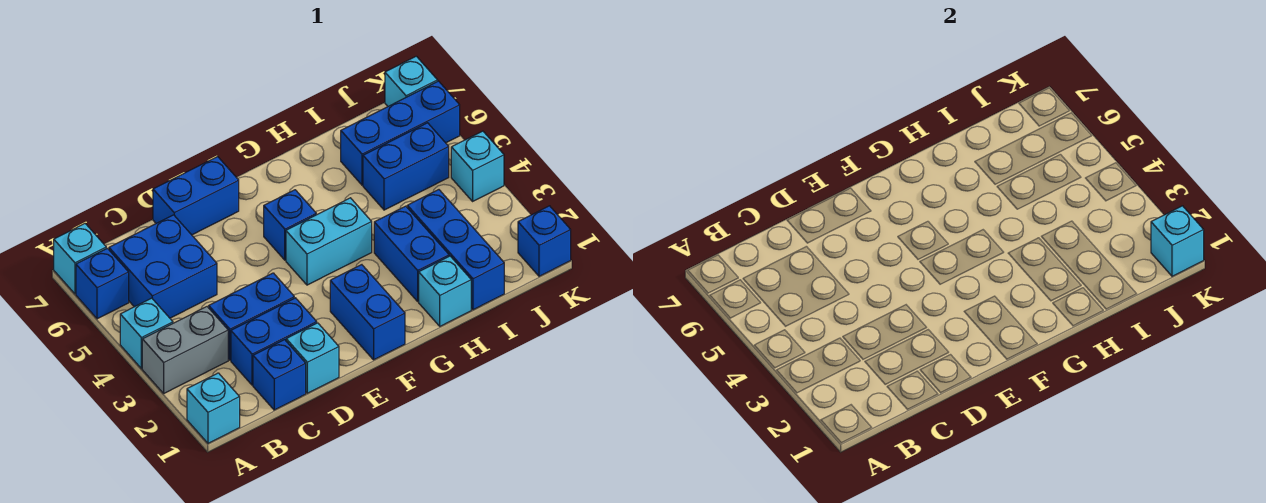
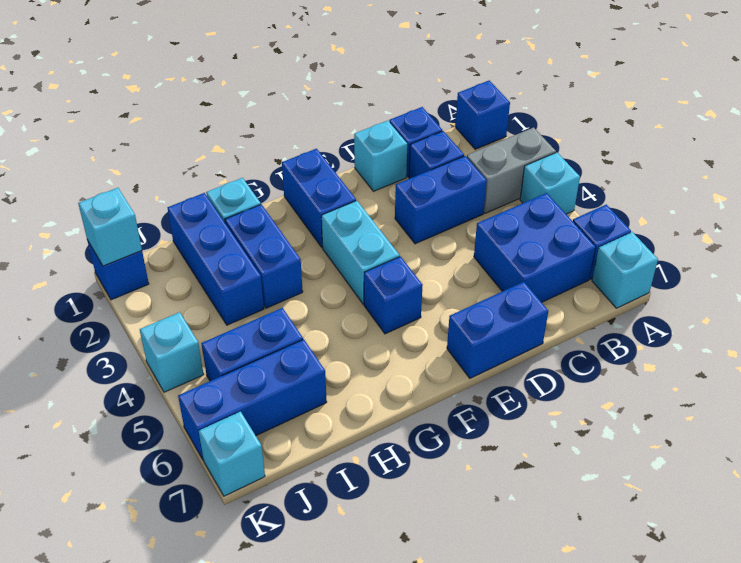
cyan 1x1 brick [187,373,240,443] -> blue 1x1 brick [455,80,510,149]
blue 1x2 brick [231,298,317,385] -> blue 1x1 brick [409,131,464,179]
cyan 1x2 brick [286,198,372,285] -> cyan 1x2 brick turned to [321,201,400,304]

